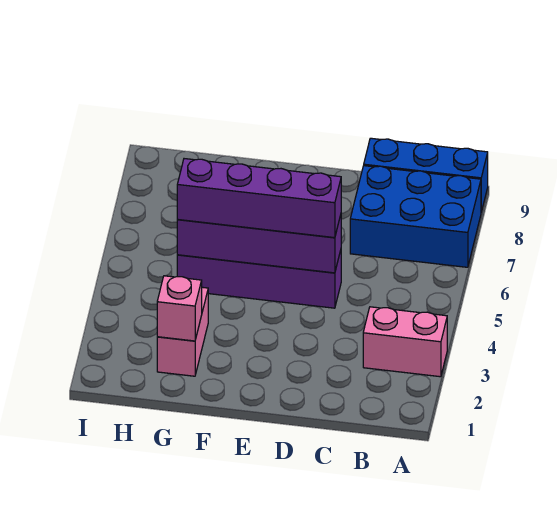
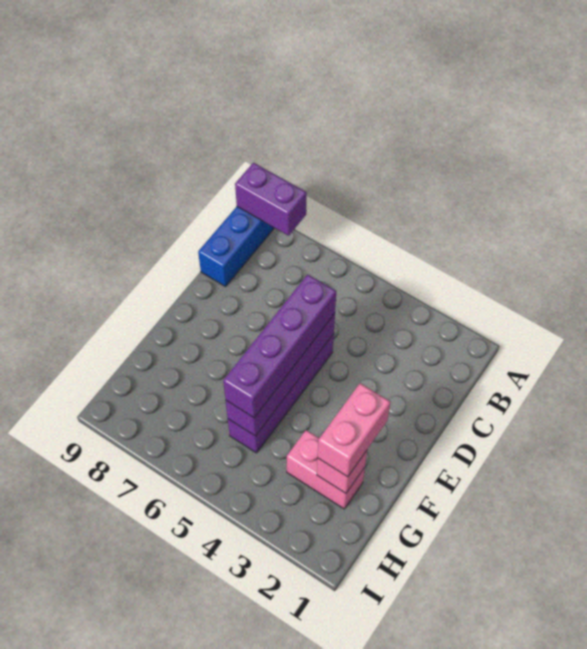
pink 1x2 brick [363,307,447,377] -> pink 1x2 brick moved to [318,383,391,477]
blue 2x3 brick [350,166,481,267] -> none
none -> purple 1x2 brick [235,163,307,236]

